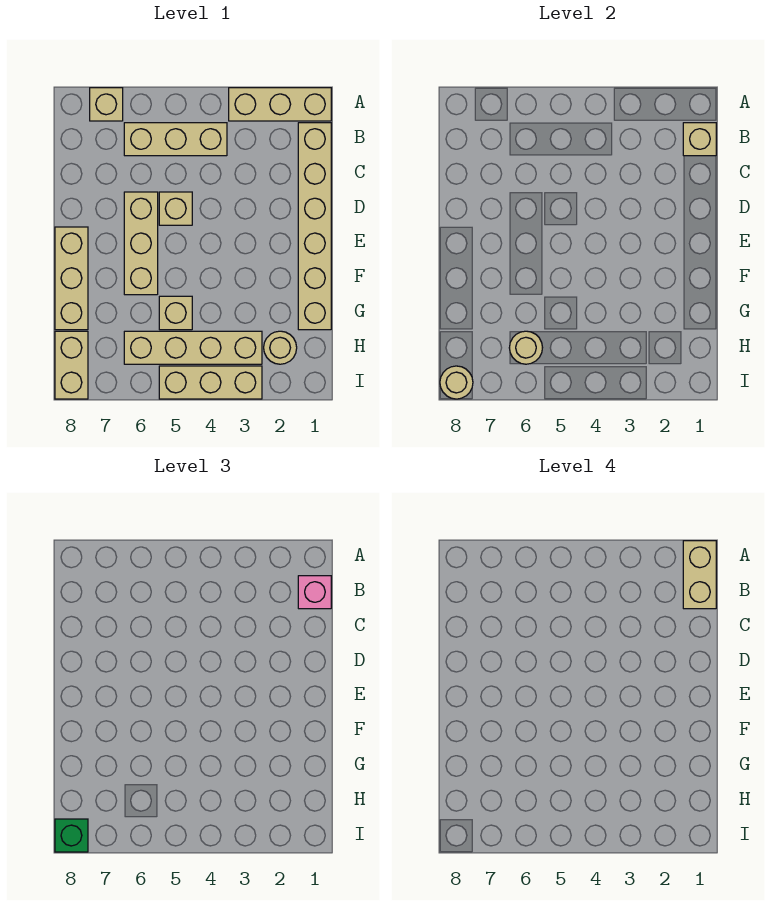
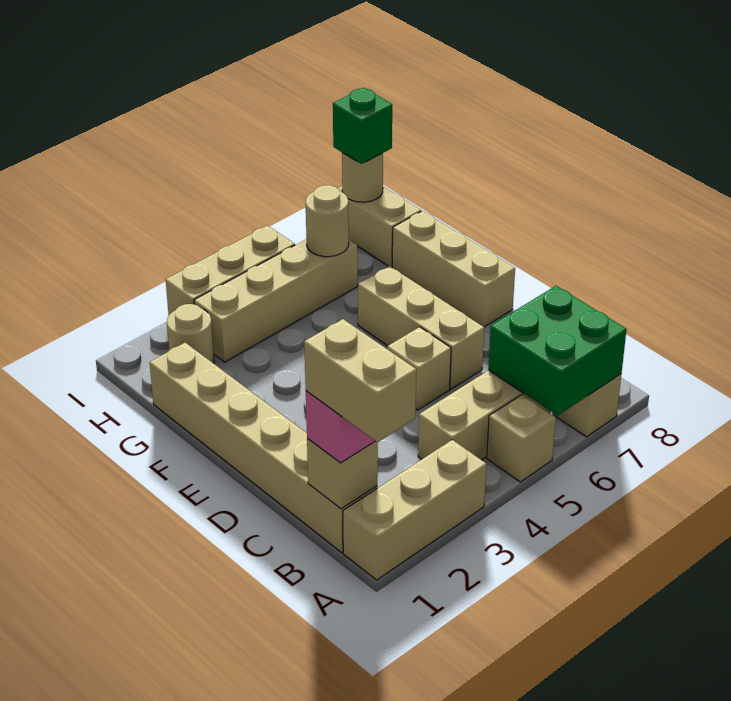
none -> green 2x2 brick [488,286,627,416]
tan 1x1 brick [159,296,192,330] -> tan 1x1 brick moved to [487,395,556,482]

